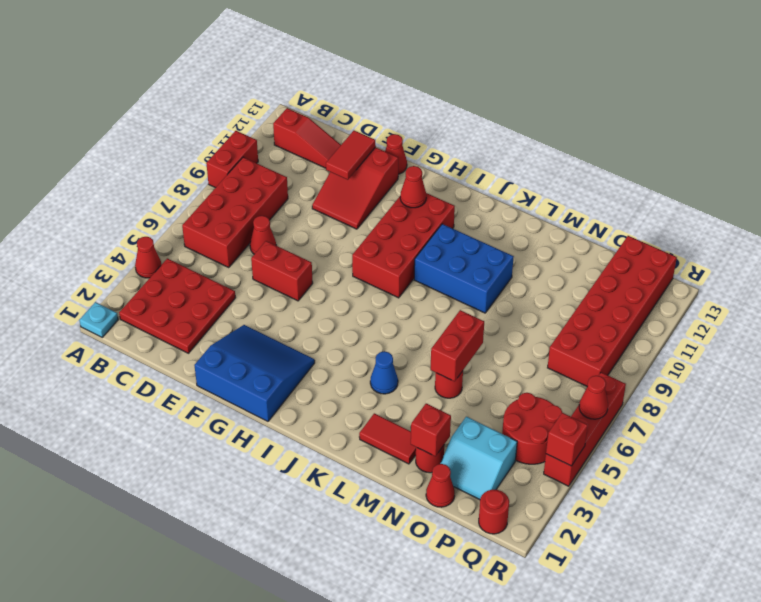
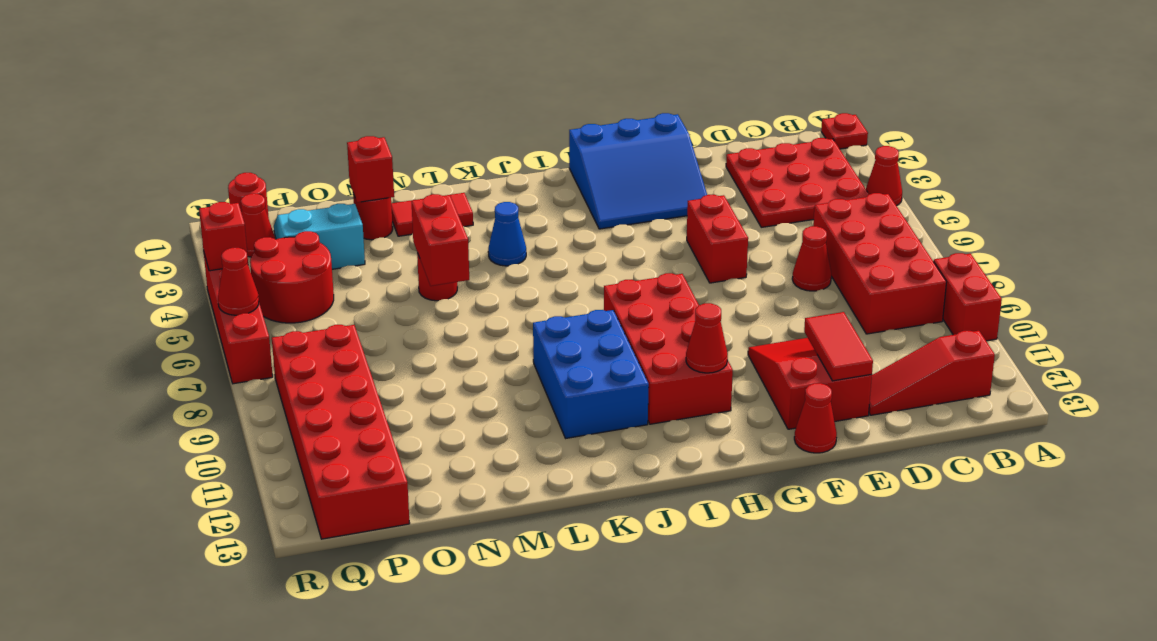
cyan 1x1 plate [79,302,118,337] -> red 1x1 plate [821,113,868,149]
red 1x2 brick [251,241,313,301] -> red 1x2 brick turned to [687,195,748,283]
blue 2x3 brick [414,224,514,313] -> blue 2x3 brick turned to [533,310,649,438]
red 1x1 cone [426,464,455,507] -> red 1x1 cone moved to [241,194,275,257]

